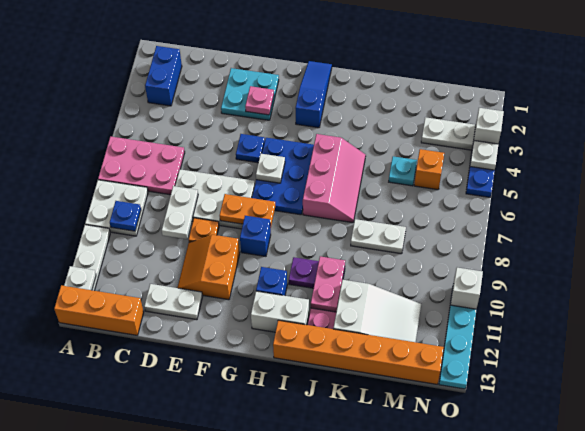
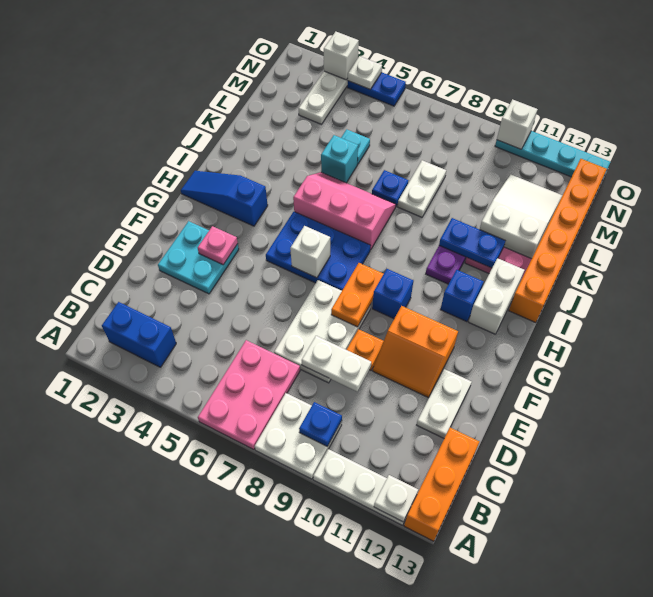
blue 1x1 plate [236,134,265,163] -> blue 1x1 plate moved to [372,170,408,206]
white 1x1 plate [256,154,285,183] -> white 1x1 brick [290,226,330,278]
pink 1x2 plate [311,256,345,312] -> blue 1x2 plate [439,218,505,268]
none -> cyan 1x1 brick [321,135,358,183]
orange 1x1 brick [414,149,444,190] -> none

